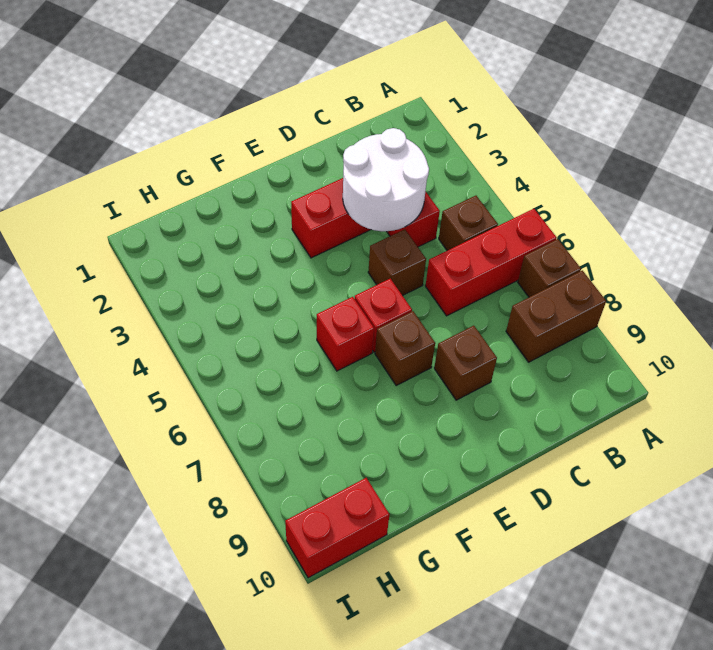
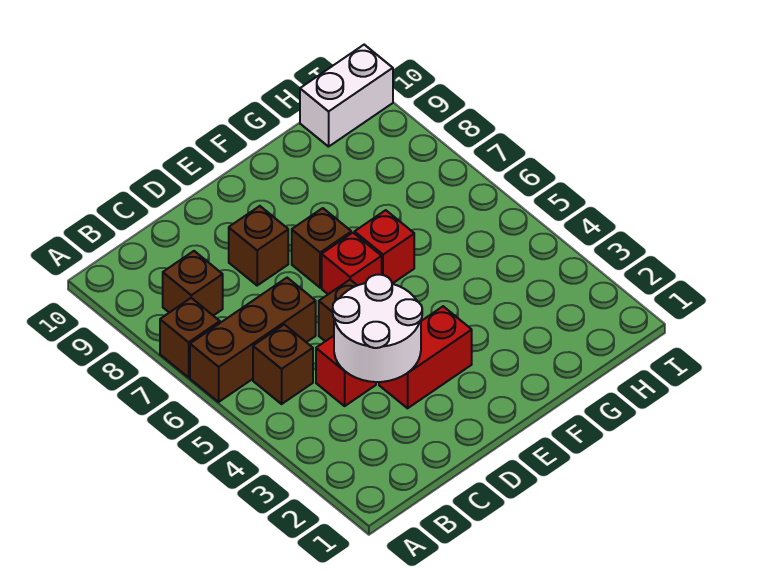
red 1x3 brick [426,209,557,316] -> brown 1x3 brick [190,278,316,402]
brown 1x2 brick [506,270,606,362] -> brown 1x1 brick [163,251,223,316]
red 1x2 brick [285,478,390,578] -> white 1x2 brick [300,45,393,147]

